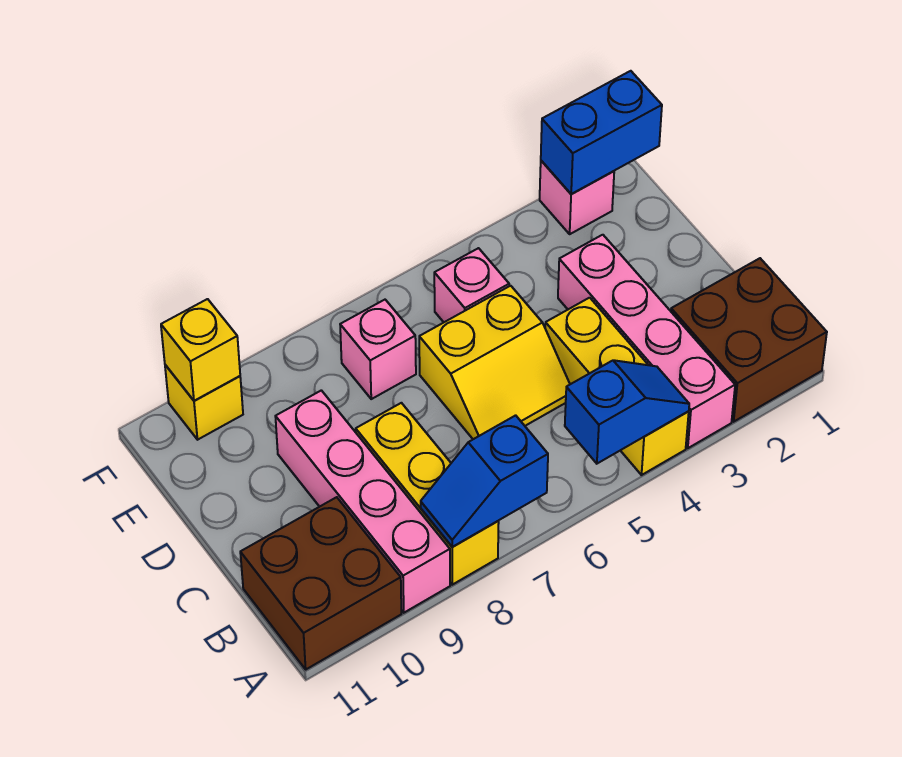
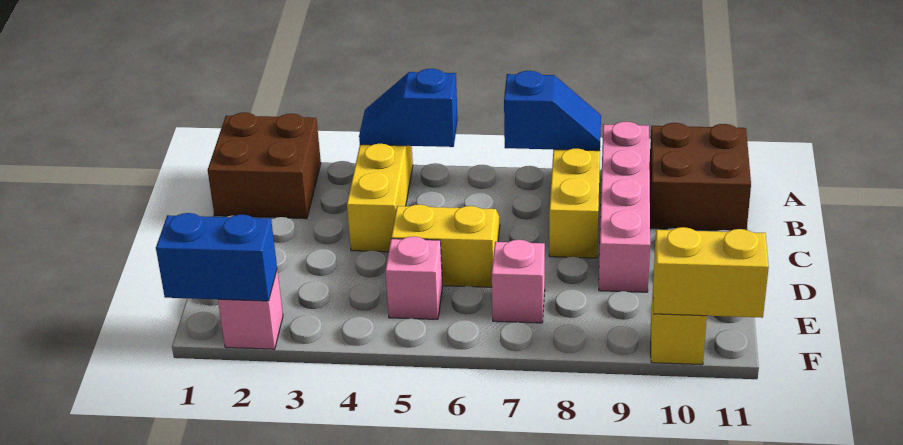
pink 1x4 brick [558,235,735,448] -> none
yellow 1x1 brick [161,299,240,401] -> yellow 1x2 brick [653,227,769,318]

